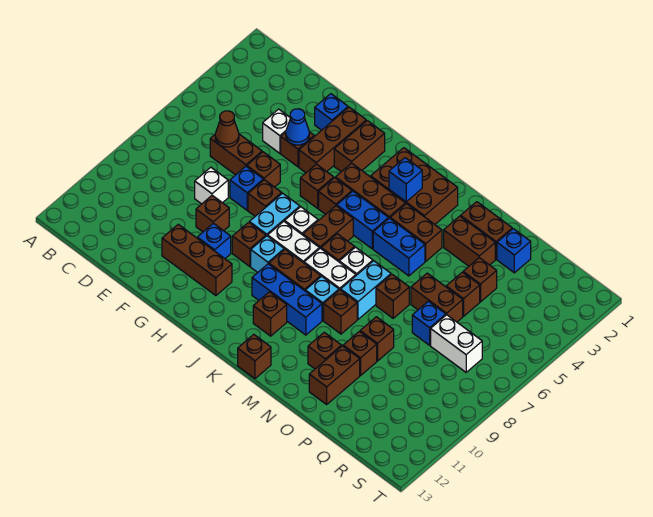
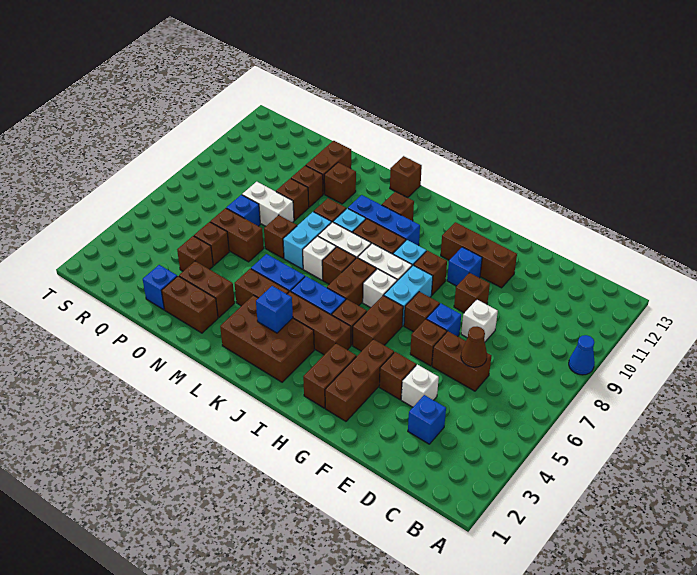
blue 1x1 brick [315,94,348,130] -> blue 1x1 brick moved to [408,395,446,444]
blue 1x1 cone [286,109,309,145] -> blue 1x1 cone moved to [569,335,595,375]
brown 1x1 brick [300,164,334,208] -> brown 1x2 brick [353,296,403,351]
white 1x2 brick [431,315,482,372] -> white 1x2 brick moved to [242,182,294,226]

